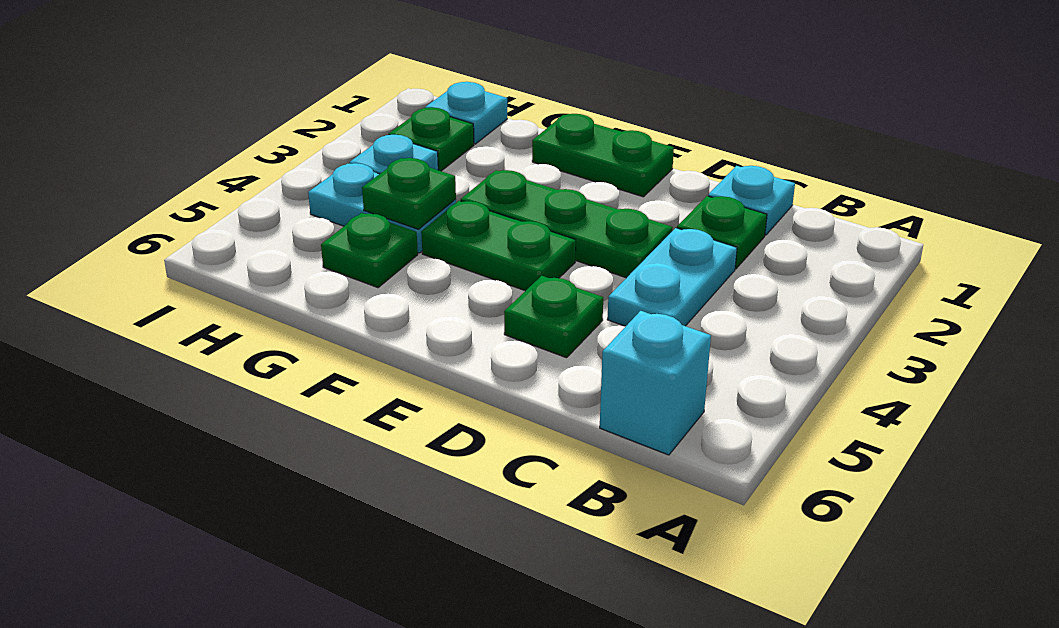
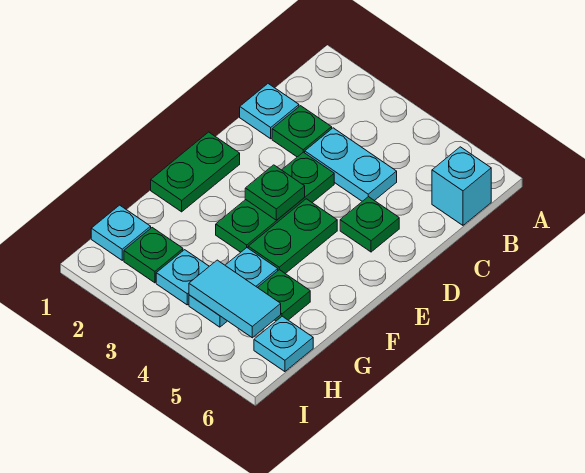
green 1x1 plate [362,158,456,229] -> green 1x1 plate moved to [245,165,305,220]
none -> cyan 1x2 tile [189,260,281,338]
none -> cyan 1x1 plate [254,316,313,372]

